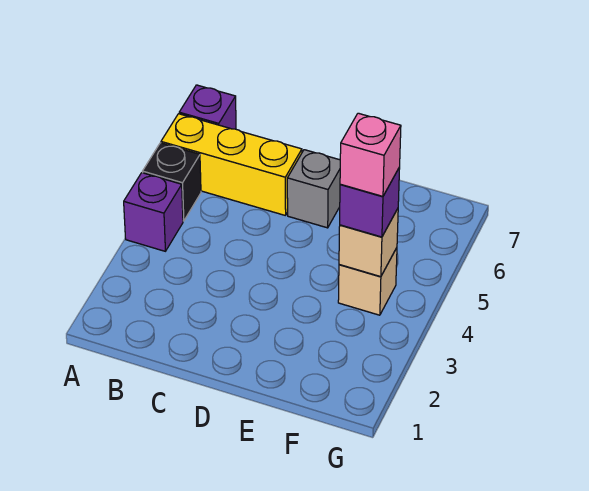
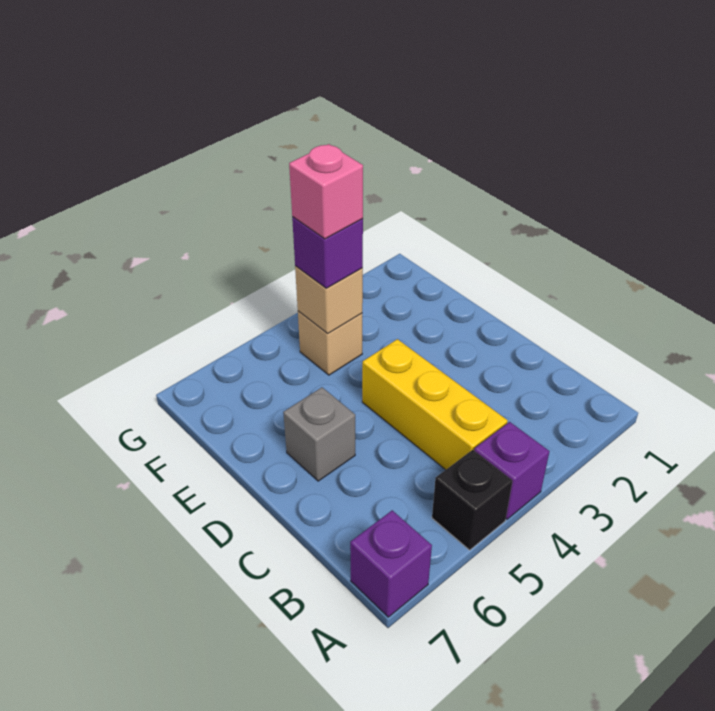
yellow 1x3 brick [161,114,302,215] -> yellow 1x3 brick moved to [362,339,508,470]

